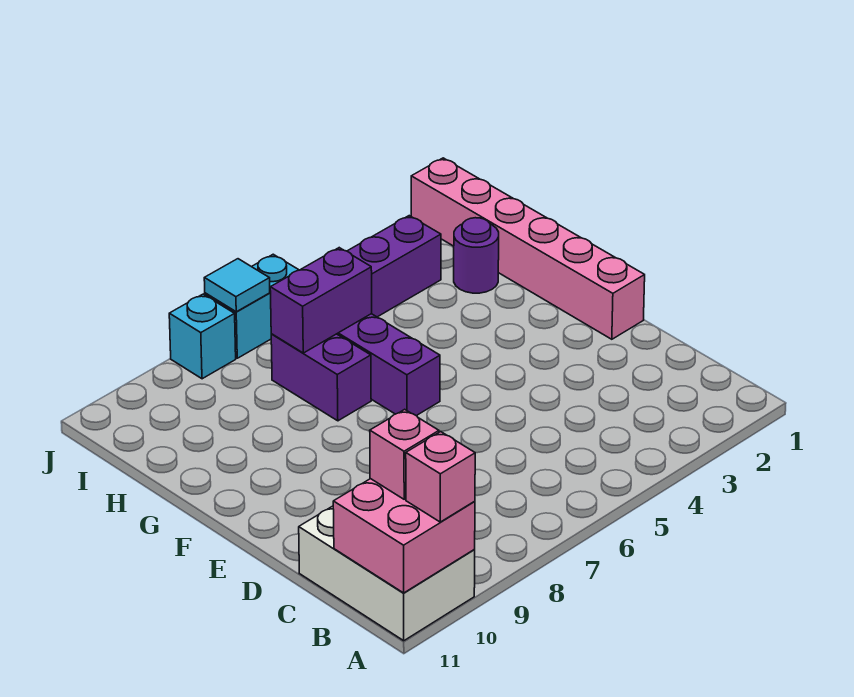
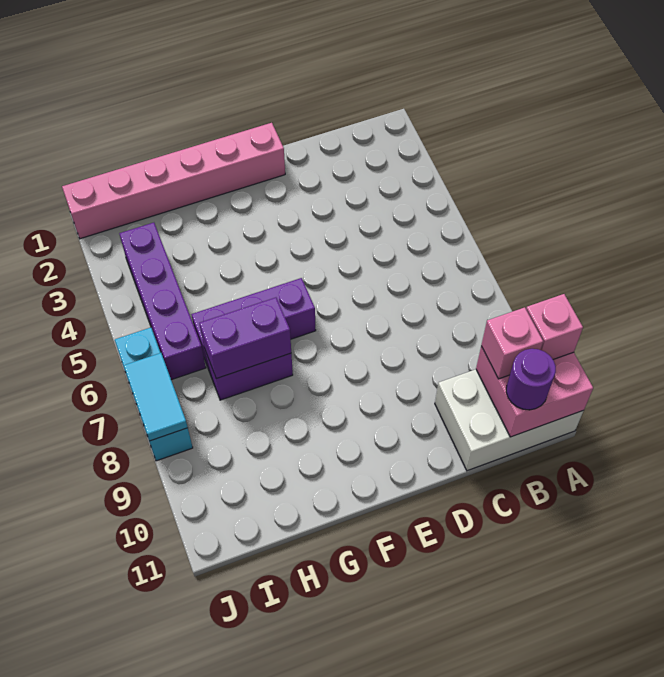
purple 1x1 round brick [454,218,499,293] -> purple 1x1 round brick moved to [506,349,556,410]
purple 1x2 brick [270,248,372,353] -> purple 1x2 brick turned to [199,298,291,379]
cyan 1x1 tile [204,259,270,312] -> cyan 1x2 tile [124,353,188,441]

